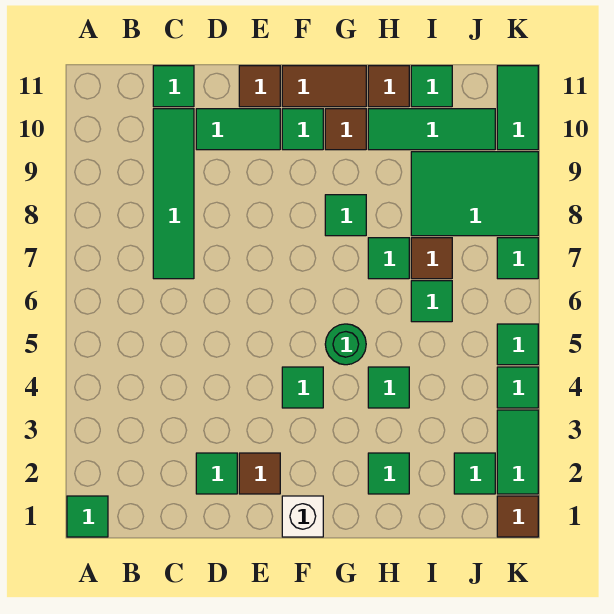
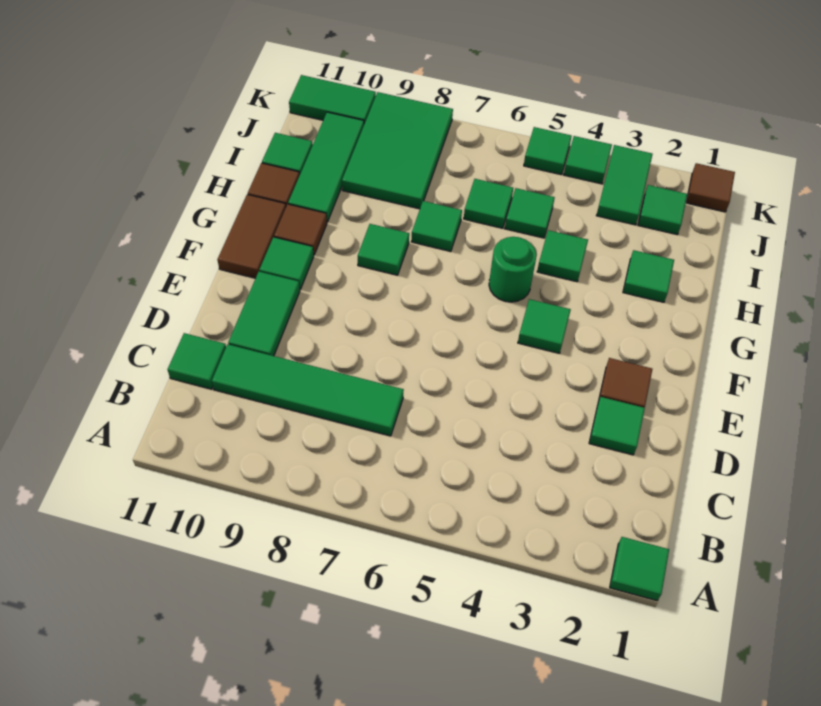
brown 1x1 tile [239,66,280,107] -> none
white 1x1 brick [282,496,323,537] -> none
brown 1x1 tile [411,238,452,279] -> none
green 1x2 tile [497,410,538,494] -> green 1x2 tile turned to [596,145,653,225]
green 1x1 tile [497,238,538,279] -> green 1x1 tile moved to [505,188,555,238]

